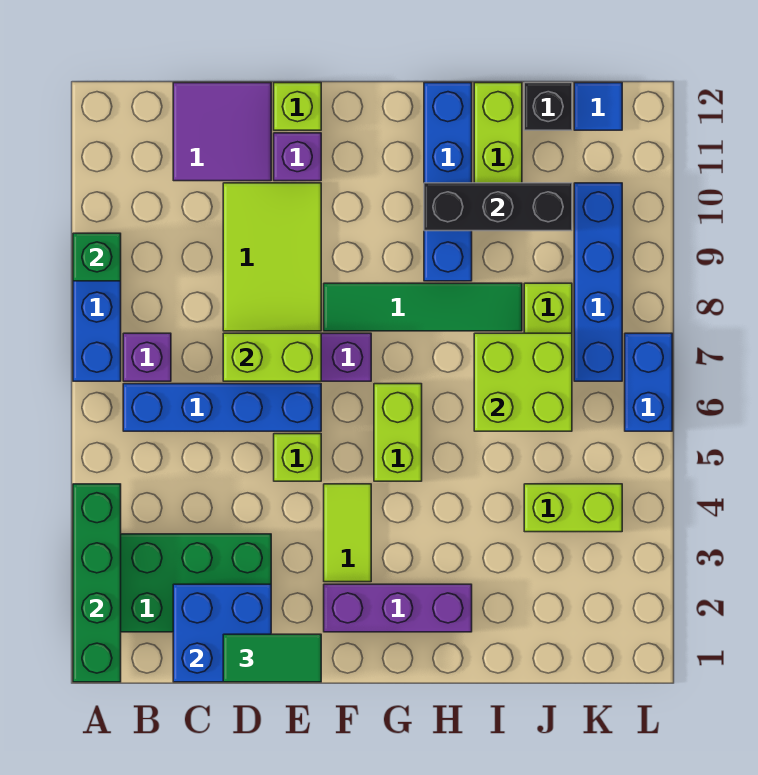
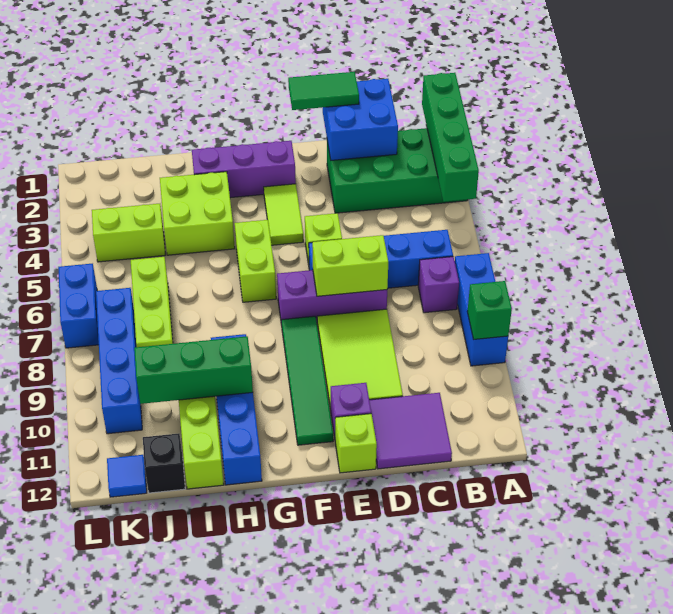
green 1x4 tile [324,283,522,331] -> green 1x4 tile turned to [282,316,333,445]
black 1x3 brick [424,183,572,231] -> green 1x3 brick [134,336,253,404]
lime 2x2 brick [474,333,572,431] -> lime 2x2 brick moved to [160,172,235,255]

